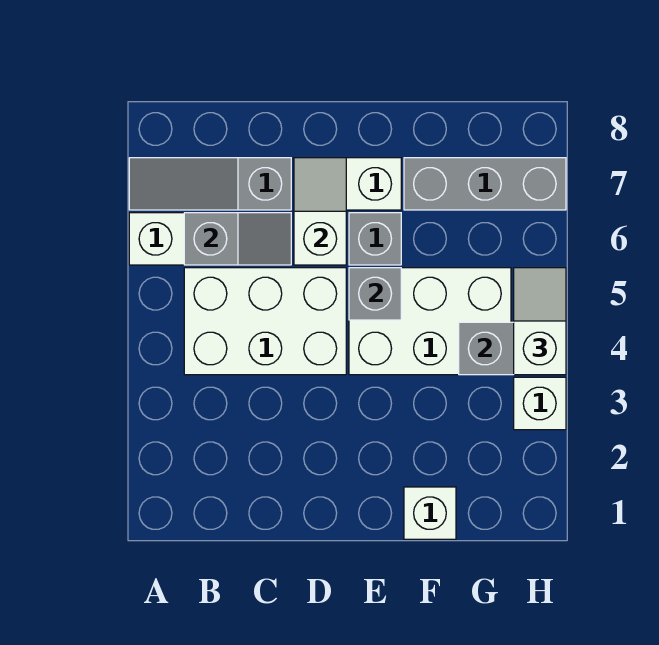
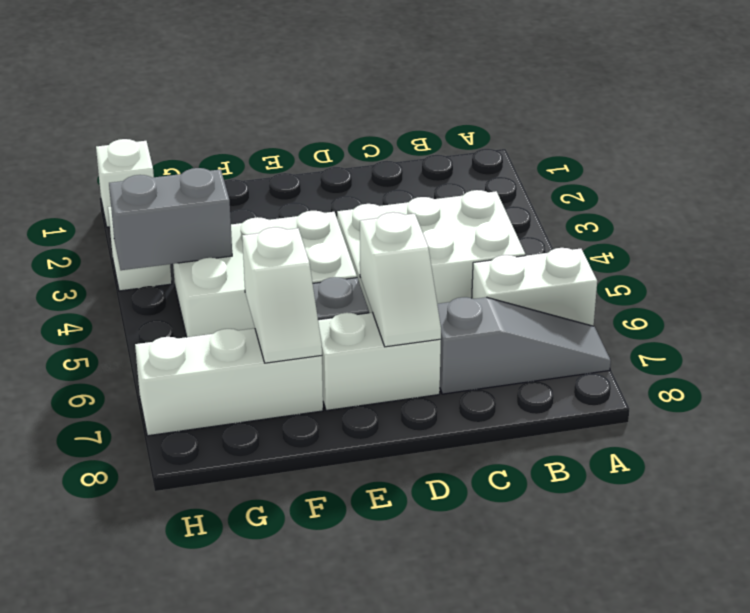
grey 1x2 slope [184,213,291,265] -> none
grey 1x1 brick [349,268,401,320] -> none
white 1x1 brick [404,487,456,539] -> white 1x1 brick moved to [96,139,154,227]
grey 1x3 brick [404,158,566,210] -> white 1x3 brick [135,328,323,436]
white 1x2 slope [514,268,566,375] -> white 1x2 slope moved to [242,227,322,363]

